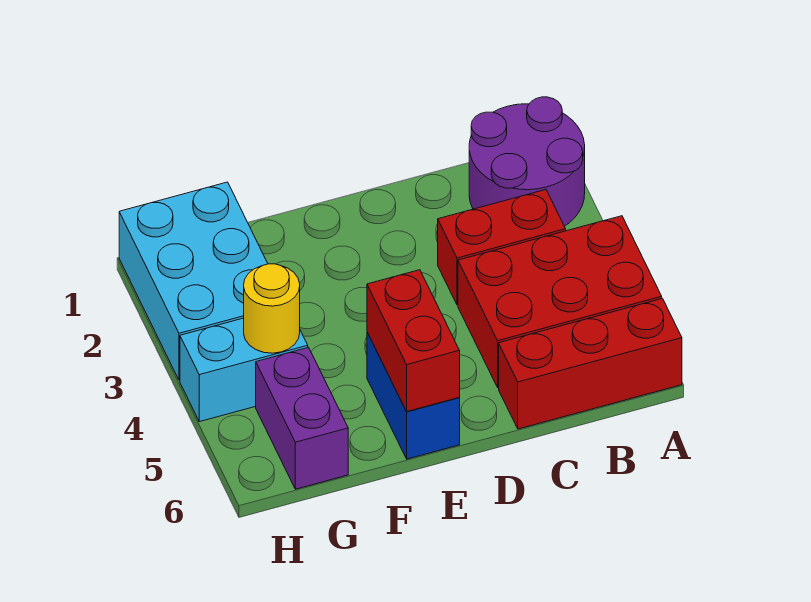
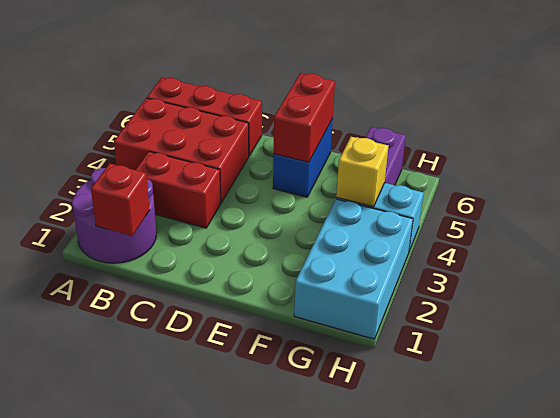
none -> red 1x1 brick [91,163,149,236]
yellow 1x1 round brick [244,264,300,353] -> yellow 1x1 brick [336,137,388,207]

